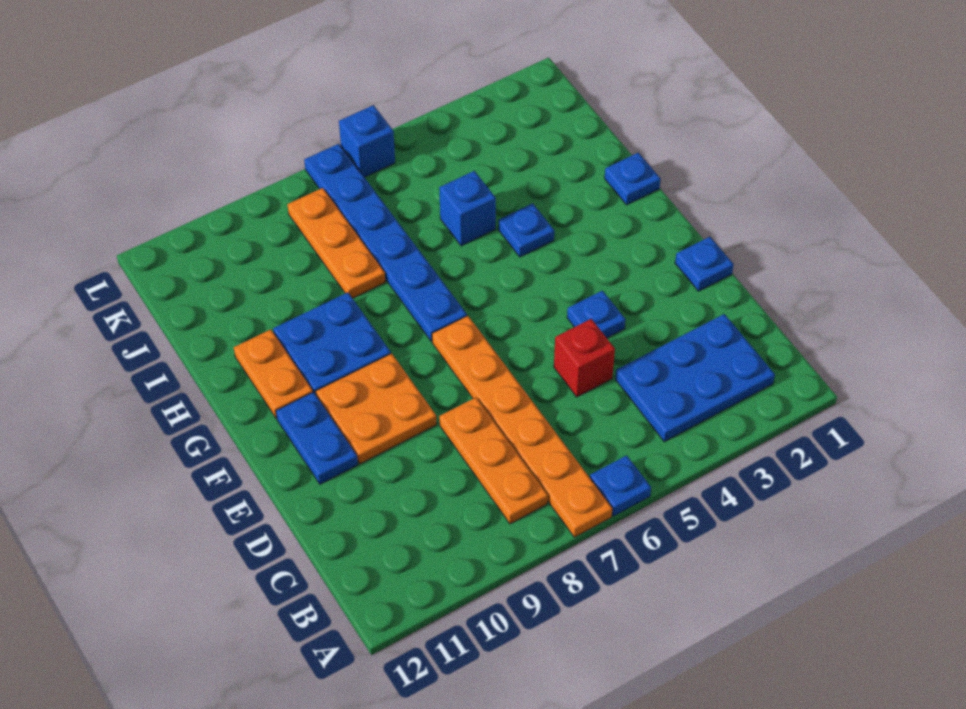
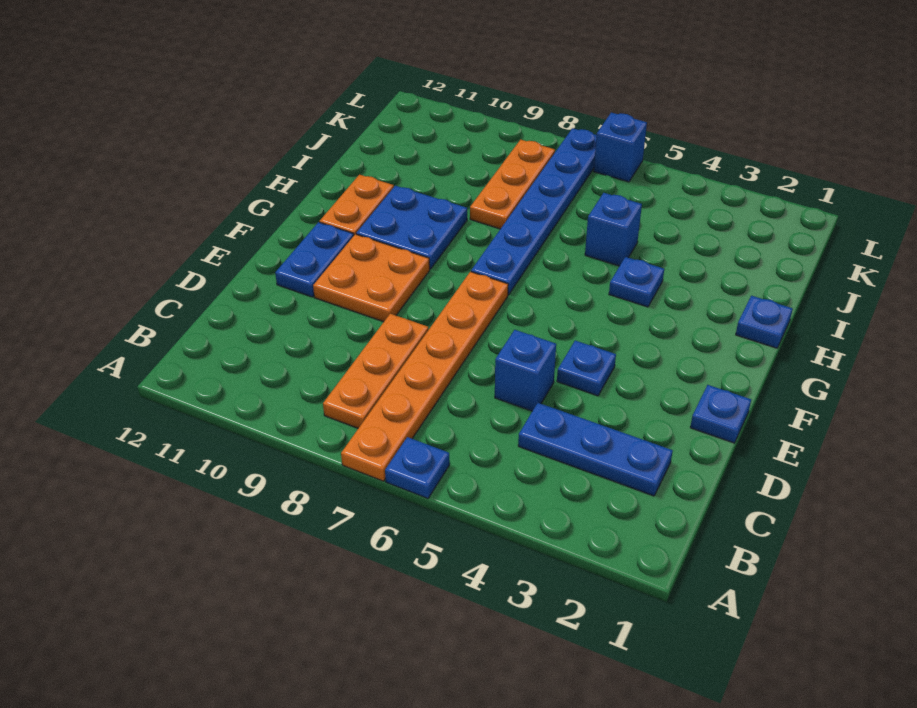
blue 2x3 plate [615,314,775,442] -> blue 1x3 plate [518,403,673,496]
red 1x1 brick [554,319,615,397] -> blue 1x1 brick [495,330,556,411]

